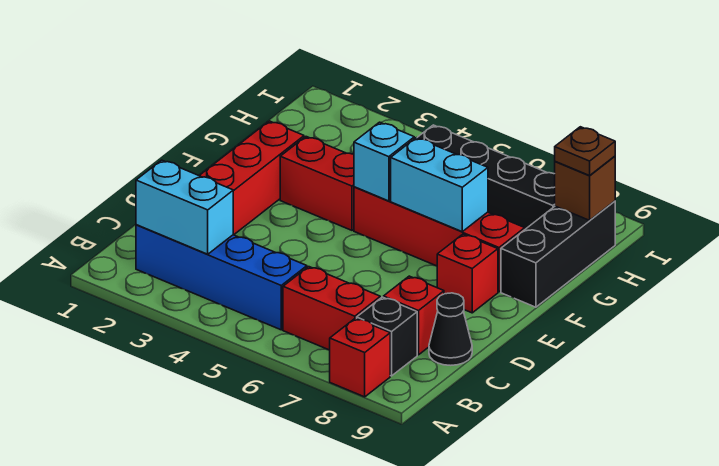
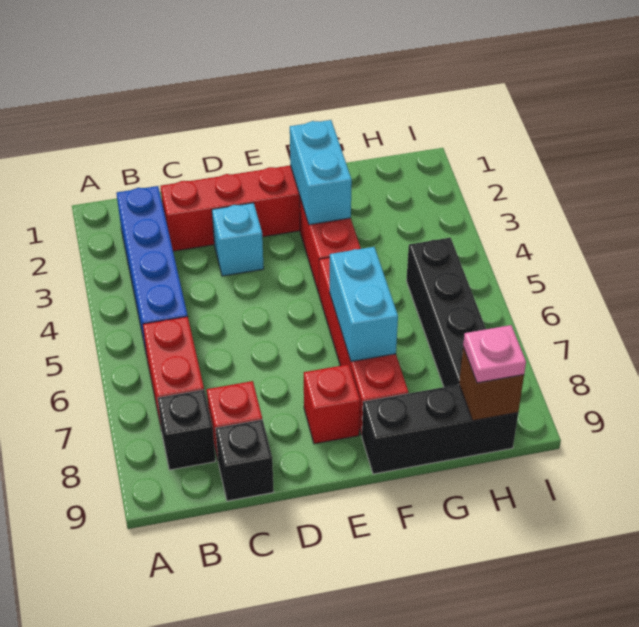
red 1x1 brick [330,318,390,397] -> none
cyan 1x2 brick [136,160,233,254] -> cyan 1x2 brick moved to [290,120,352,225]
black 1x1 cone [429,293,472,365] -> black 1x1 brick [215,420,274,501]
cyan 1x1 brick [354,122,414,201] -> cyan 1x1 brick moved to [212,203,264,276]
brown 1x1 plate [555,127,615,176] -> pink 1x1 plate [463,325,526,383]

